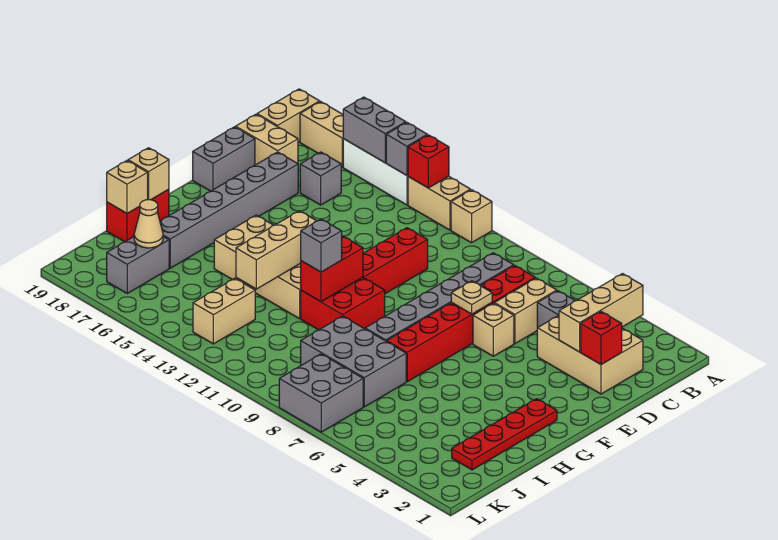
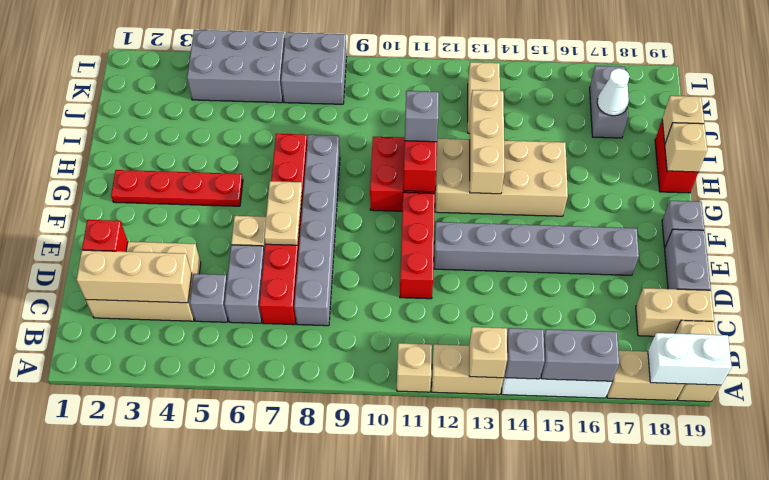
red 1x1 brick [408,135,449,188] -> tan 1x1 brick [469,327,507,378]
none -> white 1x2 brick [648,333,732,385]
tan 1x3 brick [559,274,643,352] -> tan 1x3 brick turned to [76,250,192,303]
tan 1x2 brick [494,278,557,344] -> grey 1x2 brick [225,245,264,323]
grey 1x1 brick [300,152,341,205] -> grey 1x1 brick moved to [662,201,704,247]
grey 1x6 brick [160,152,298,268] -> grey 1x6 brick turned to [434,222,639,275]
tan 1x1 plate [451,281,492,314] -> tan 1x2 plate [264,181,302,245]
red 1x4 plate [452,399,557,470] -> red 1x4 plate turned to [111,170,243,206]
grey 2x3 brick [301,316,406,407] -> grey 2x3 brick moved to [187,30,285,103]
tan 1x1 cone [134,200,163,248] -> white 1x1 cone [597,68,630,116]

